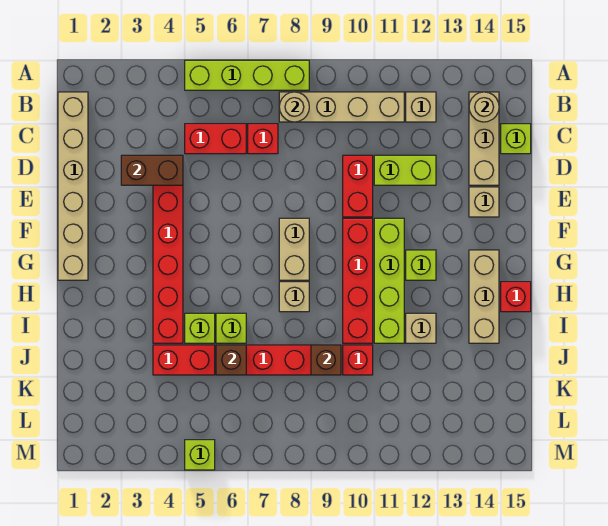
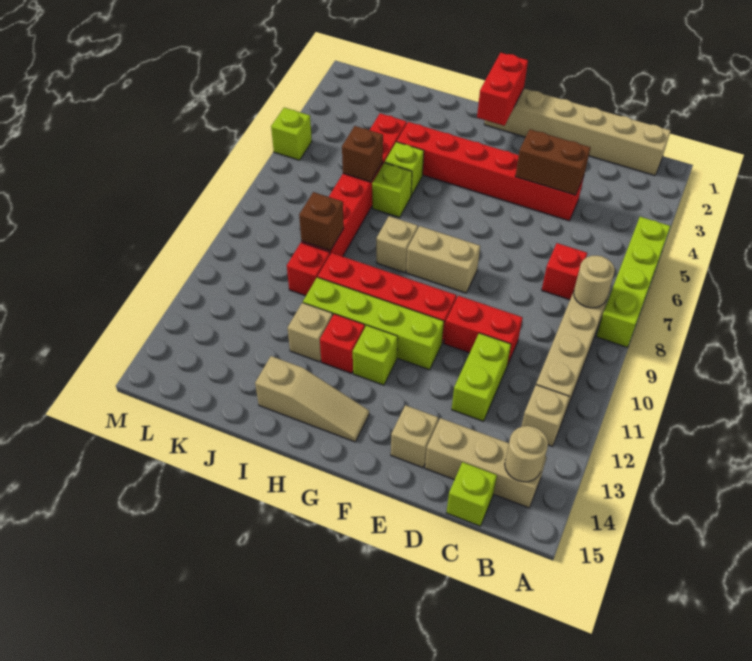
red 1x2 brick [185,124,246,154] -> red 1x2 brick moved to [477,53,528,126]
brown 1x2 brick [121,155,183,185] -> brown 1x2 brick turned to [515,129,591,195]
tan 1x3 brick [469,250,499,343] -> tan 1x3 slope [255,356,369,442]
red 1x1 brick [501,282,531,312] -> red 1x1 brick moved to [320,314,365,373]

